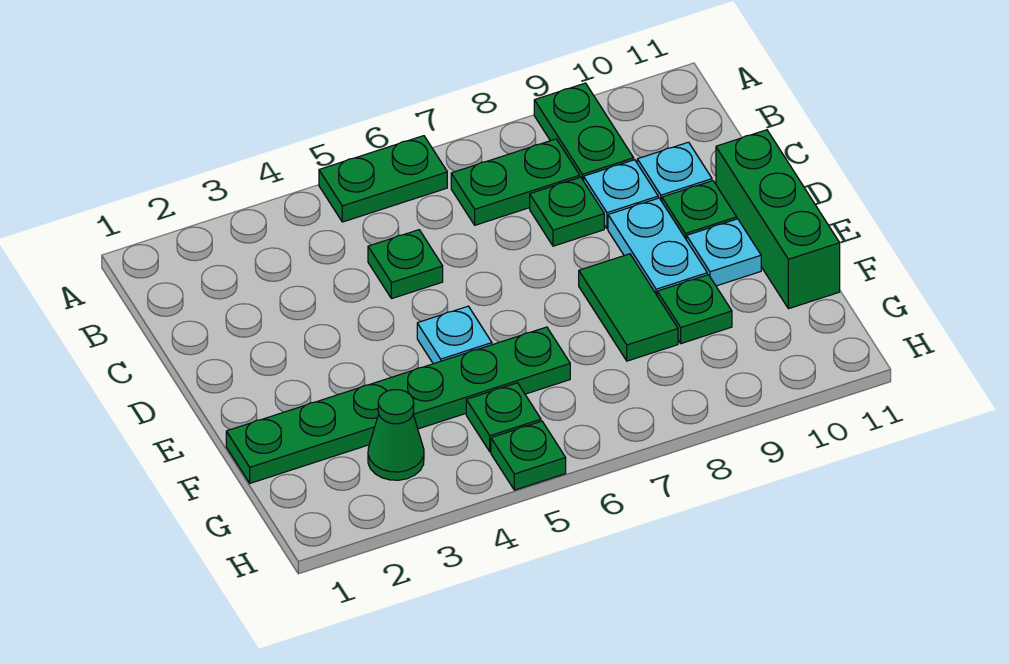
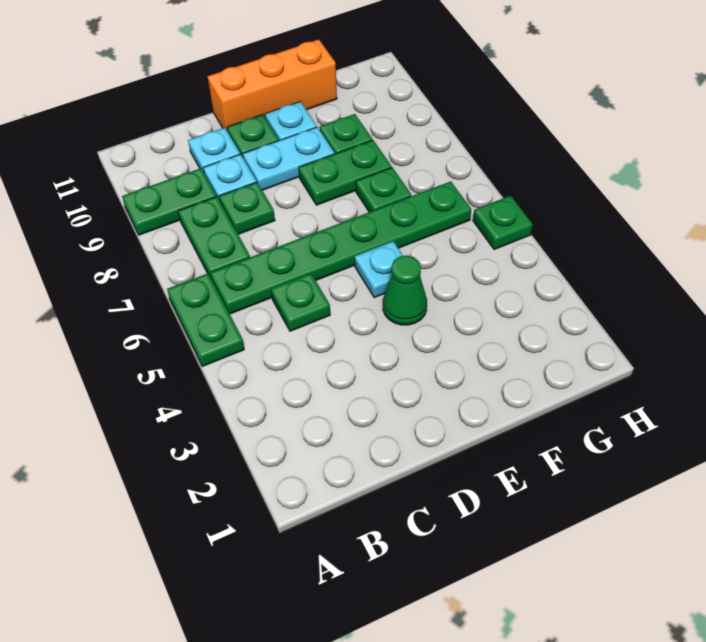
green 1x3 brick [716,130,840,309] -> orange 1x3 brick [208,39,337,130]
green 1x2 tile [579,254,678,361] -> green 1x2 plate [299,140,392,205]
green 1x6 plate [226,327,570,483] -> green 1x6 plate turned to [211,181,471,314]
green 1x1 cone [368,390,424,480] -> green 1x1 cone moved to [383,255,427,325]
green 1x1 plate [466,383,541,452] -> green 1x1 plate moved to [356,168,411,212]

